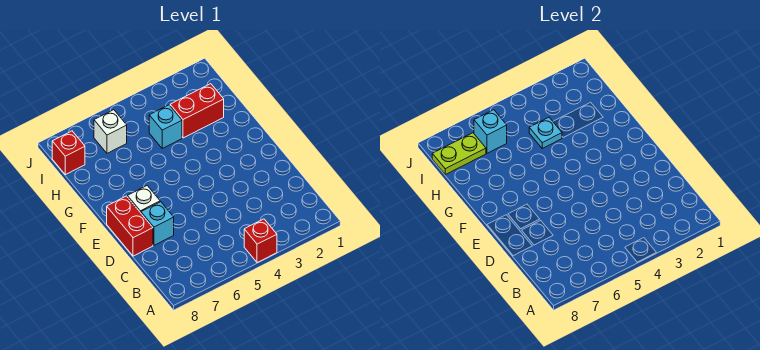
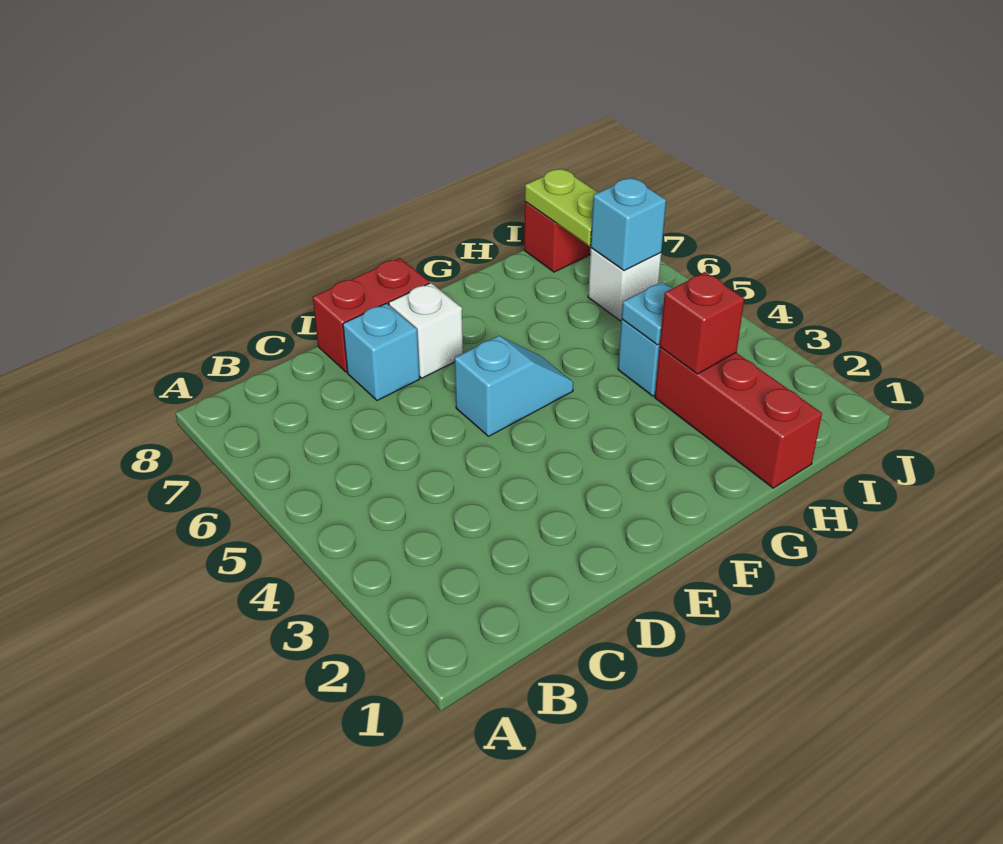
red 1x1 brick [244,219,277,263] -> red 1x1 brick moved to [660,272,744,374]
none -> cyan 1x2 slope [455,336,573,436]
red 1x2 brick [170,84,224,138] -> red 1x3 brick [655,347,822,488]

